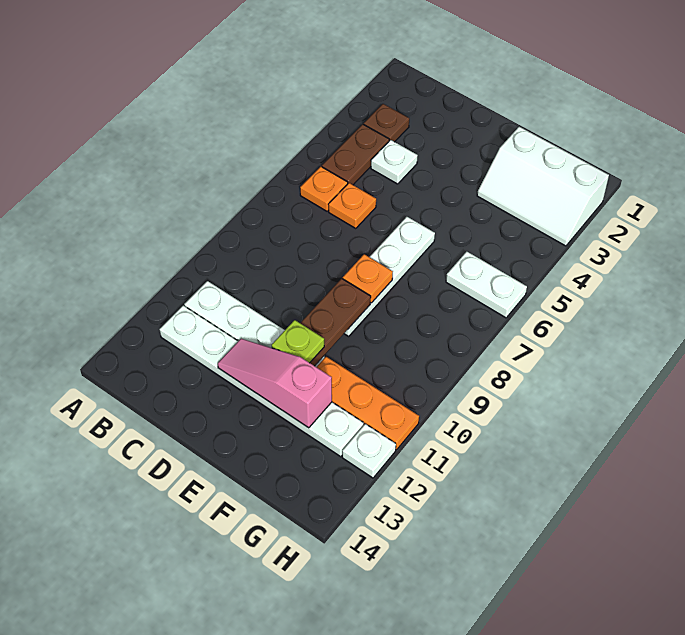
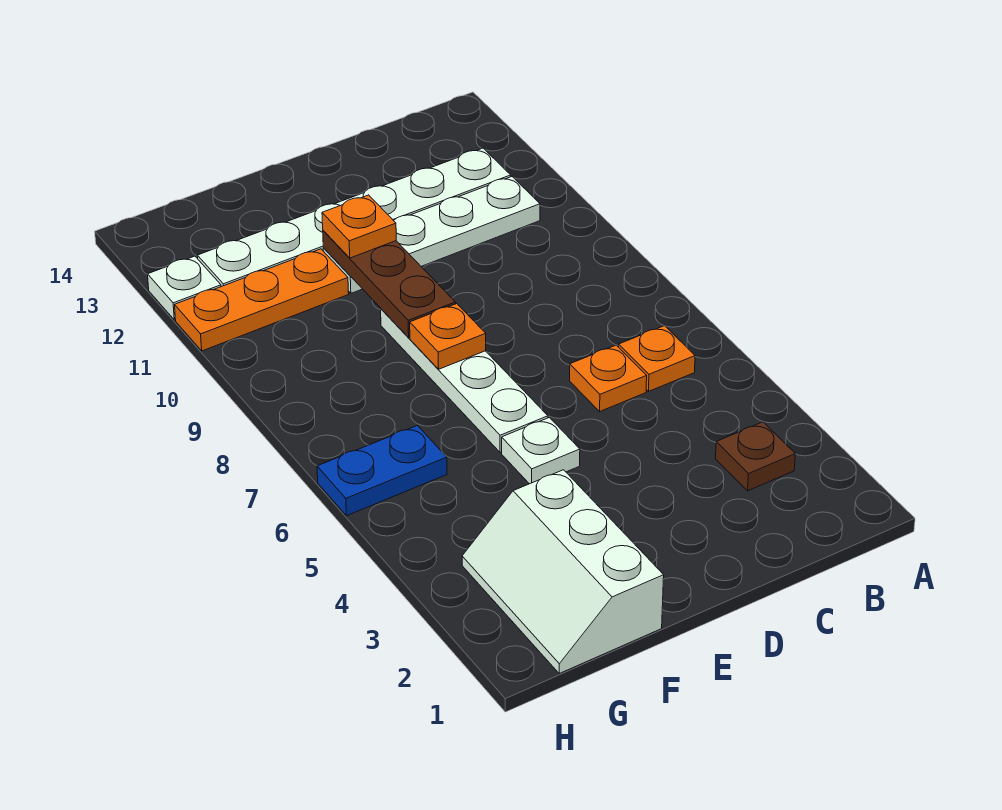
brown 1x2 plate [322,124,389,185] -> none
white 1x1 plate [371,140,418,184] -> white 1x1 plate moved to [502,418,580,484]
pink 1x3 slope [218,339,332,428] -> none
lime 1x1 plate [272,320,324,363] -> orange 1x1 plate [322,195,396,258]
white 2x3 slope [477,127,609,246] -> white 2x3 slope turned to [462,470,664,673]
white 1x2 plate [446,251,527,318] -> blue 1x2 plate [317,426,447,516]

